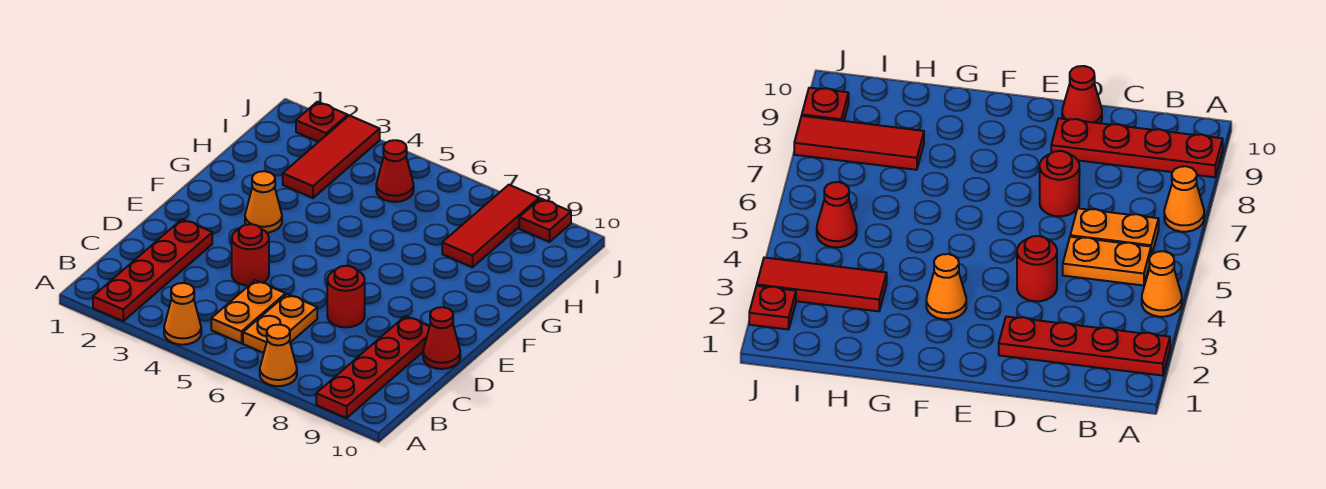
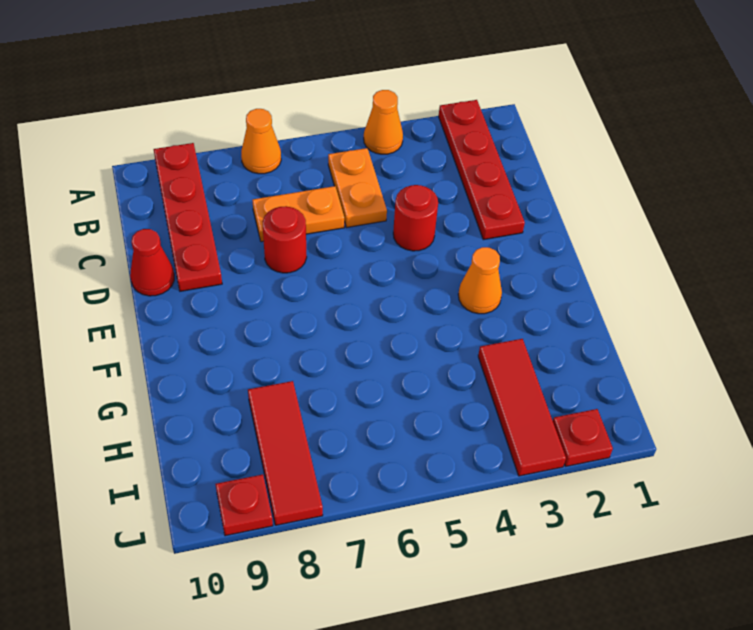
orange 1x2 plate [243,294,317,353] -> orange 1x2 plate turned to [252,186,344,242]
red 1x1 cone [376,140,414,202] -> none

